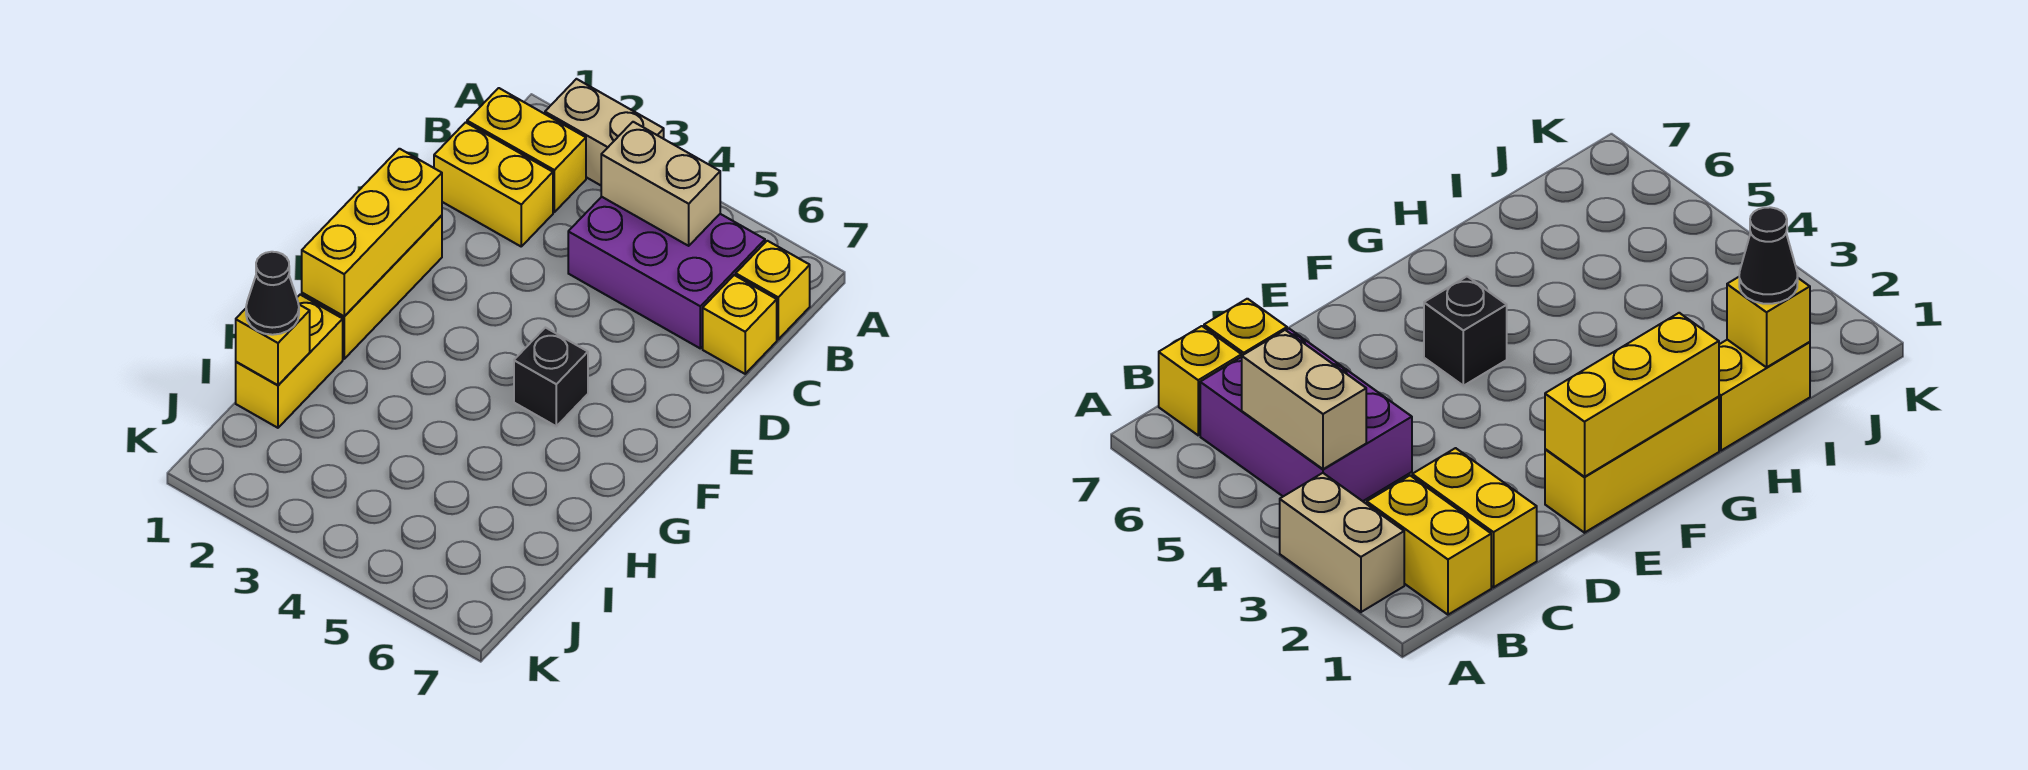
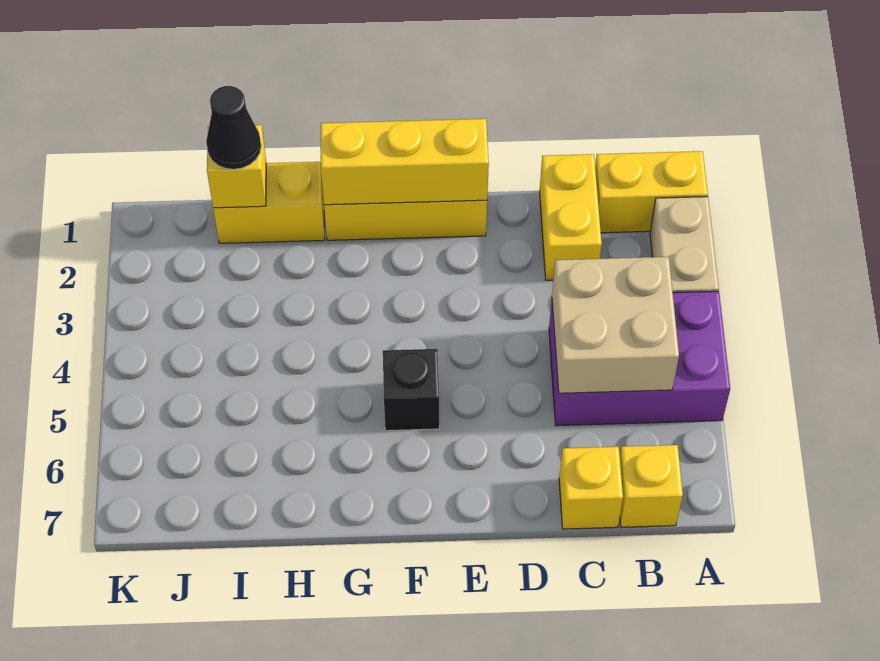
yellow 1x2 brick [467,88,586,212] -> yellow 1x2 brick turned to [595,151,708,233]
purple 2x3 brick [568,197,765,348] -> purple 2x3 brick turned to [549,291,730,426]
tan 1x2 brick [601,122,720,246] -> tan 2x2 brick [552,257,679,393]

